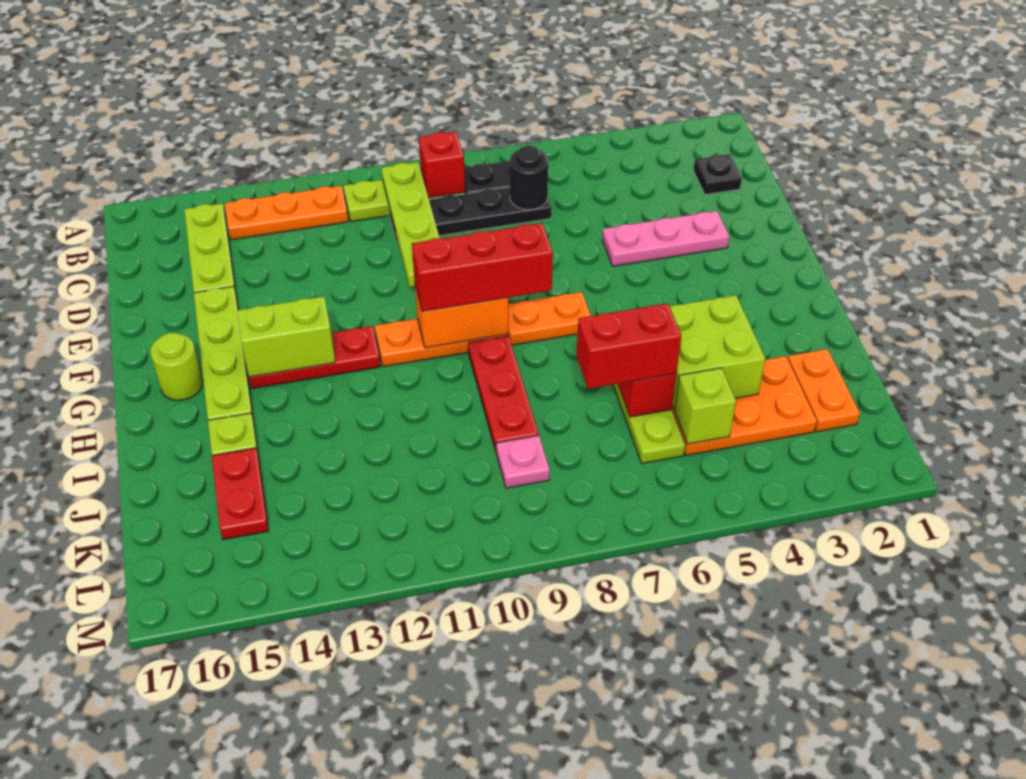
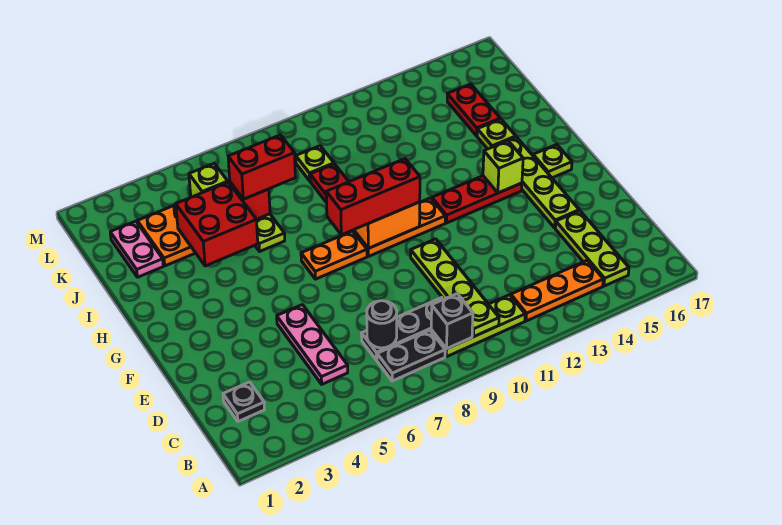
red 1x1 brick [419,132,465,198] -> black 1x1 brick [431,294,473,349]
pink 1x3 plate [602,211,729,266] -> pink 1x3 plate turned to [277,305,348,384]
lime 1x2 brick [237,297,335,377] -> lime 1x1 brick [483,141,523,193]
lime 1x1 round brick [150,333,203,400] -> lime 1x1 plate [533,145,572,178]
lime 2x2 brick [670,295,765,409] -> red 2x2 brick [176,182,258,266]
orange 1x2 plate [788,349,860,432] -> pink 1x2 plate [110,221,163,277]
pink 1x1 plate [496,435,550,488] -> lime 1x1 plate [296,146,334,181]

